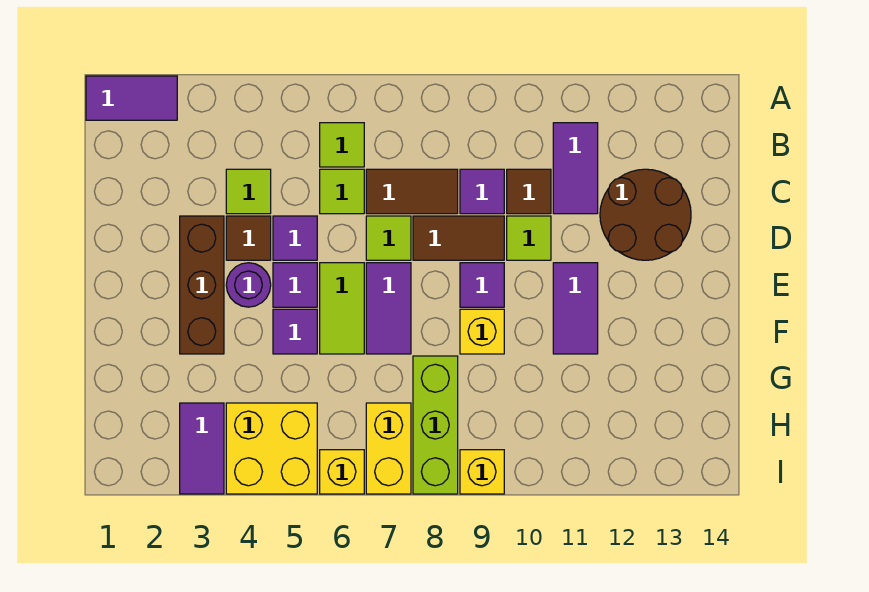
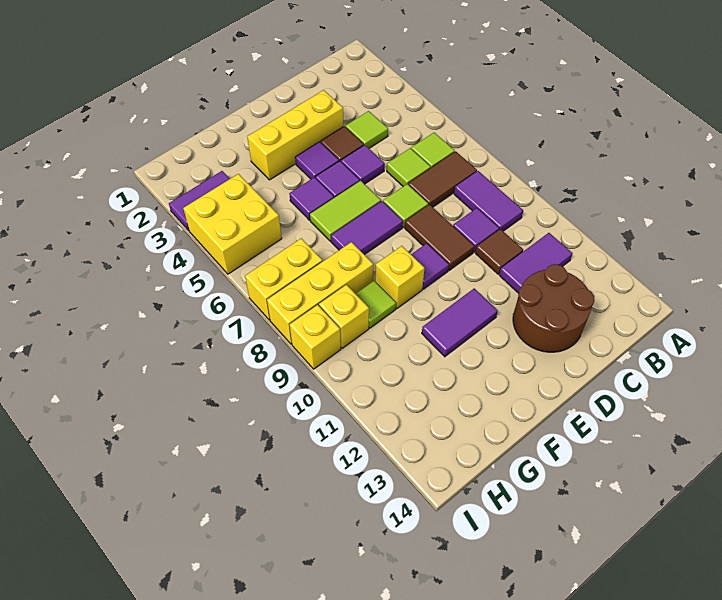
purple 1x2 tile [86,76,177,120] -> purple 1x2 tile moved to [454,171,523,231]
brown 1x2 tile [366,169,458,214] -> brown 1x2 tile turned to [408,151,477,207]
brown 1x3 brick [180,216,224,354] -> yellow 1x3 brick [247,90,343,180]
lime 1x1 tile [507,216,551,260] -> lime 1x1 tile moved to [356,281,396,328]
purple 1x1 round brick [226,263,271,307] -> purple 1x1 tile [295,142,339,179]
lime 1x3 brick [413,356,458,494] -> yellow 1x3 brick [267,242,373,344]
yellow 1x1 brick [320,450,364,494] -> yellow 1x1 brick moved to [319,285,369,348]

